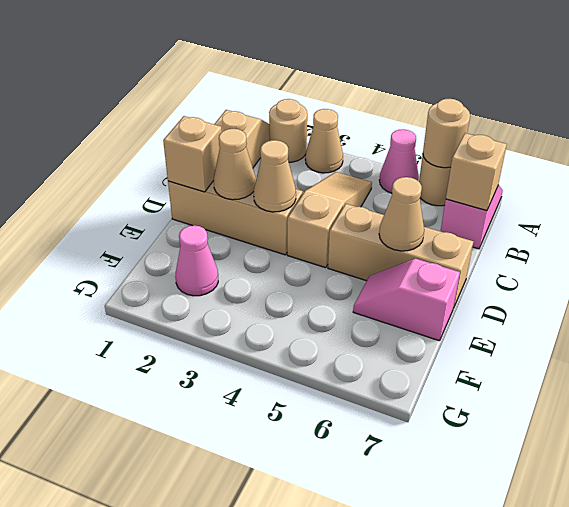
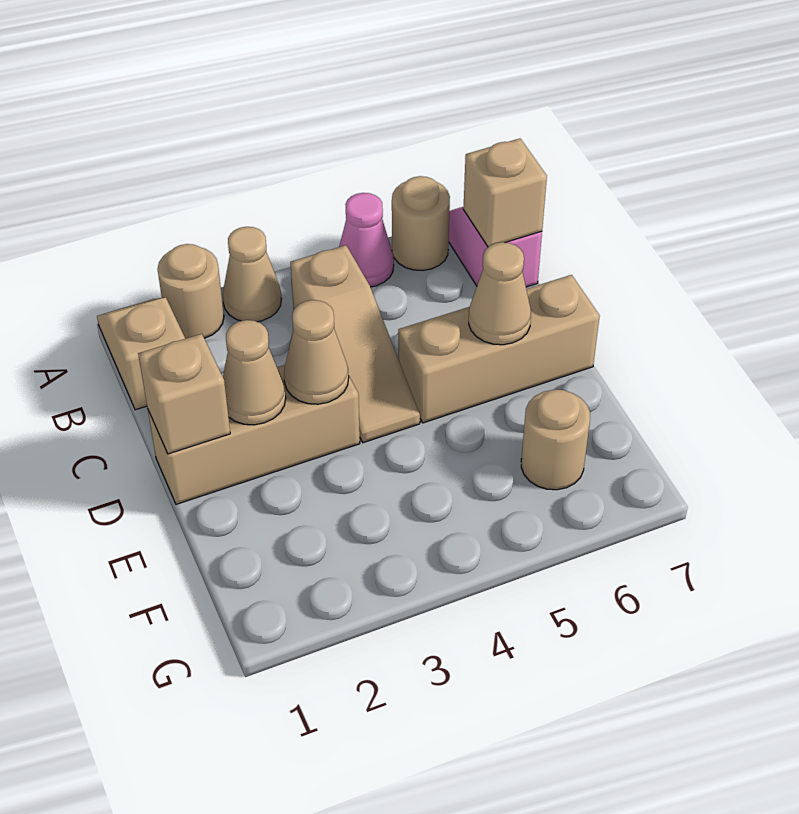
tan 1x1 round brick [423,99,470,168] -> tan 1x1 round brick moved to [521,389,590,490]
tan 1x3 slope [287,172,372,268] -> tan 1x3 slope turned to [290,245,420,443]
pink 1x2 slope [353,258,460,341] -> none
pink 1x1 cone [175,225,218,296] -> none

